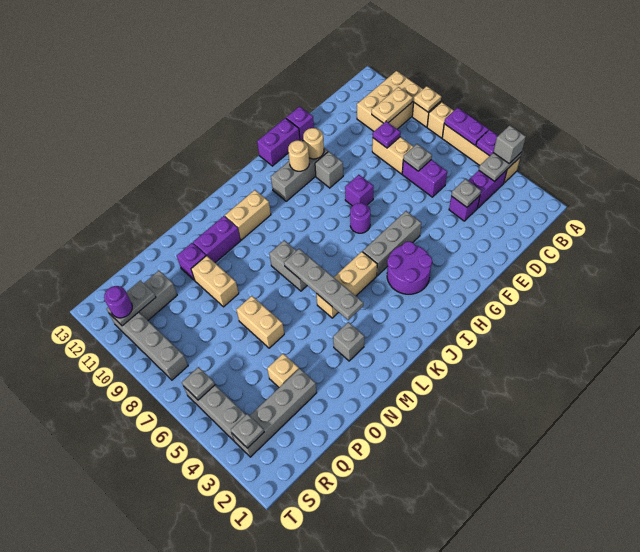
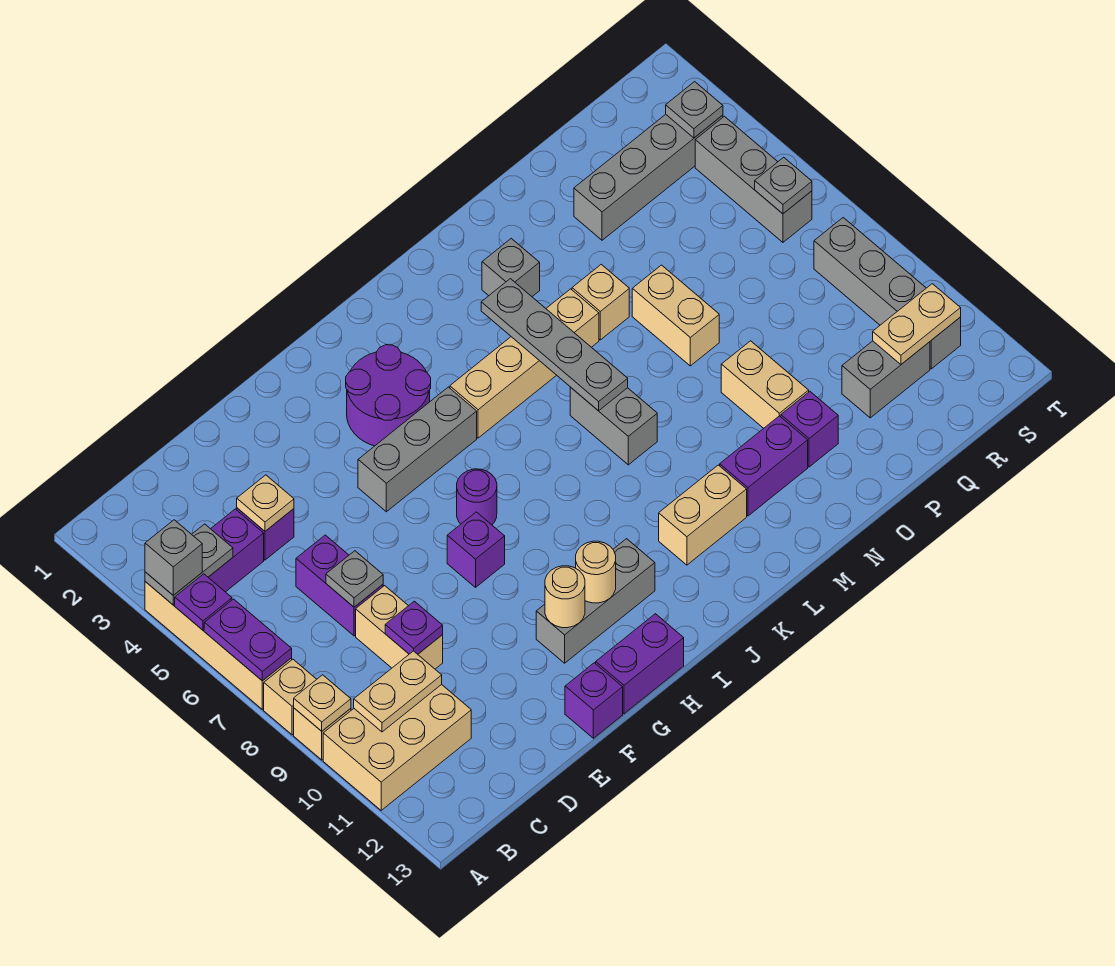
grey 1x1 plate [451,179,481,207] -> tan 1x1 plate [237,475,294,531]
grey 1x1 brick [315,151,343,188] -> none
tan 1x3 brick [316,252,377,318] -> tan 1x4 brick [450,289,599,438]
tan 1x1 brick [267,354,299,387] -> tan 1x1 brick moved to [572,264,629,340]
grey 1x2 plate [107,280,156,326] -> tan 1x2 plate [873,284,961,364]
purple 1x1 round brick [104,286,132,318] -> none

